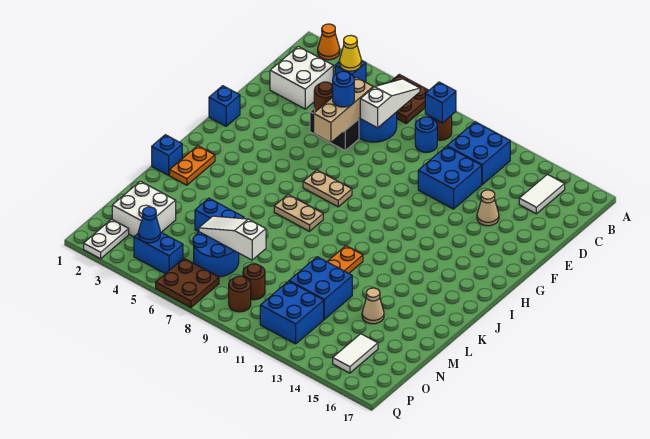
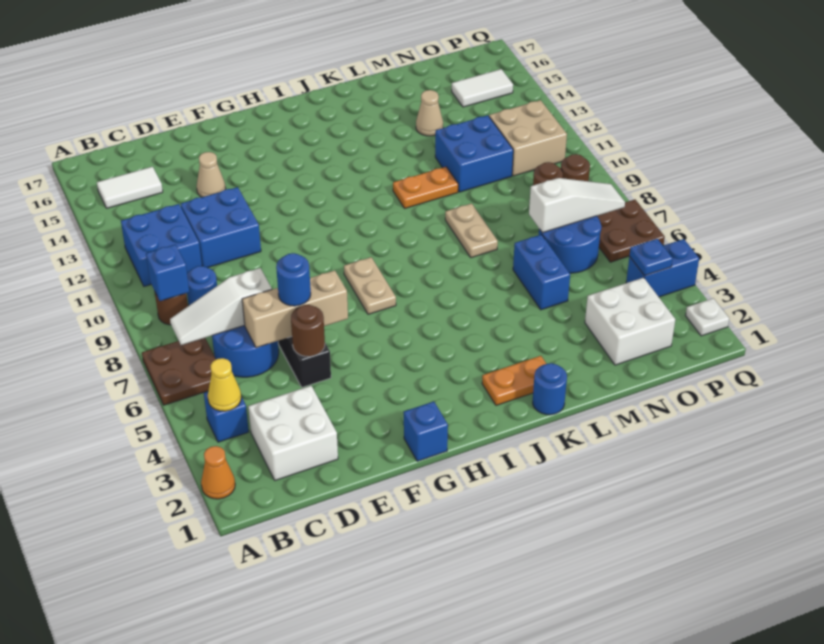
tan 1x2 plate [274,195,323,231] -> tan 1x2 plate moved to [445,203,498,258]
blue 1x1 brick [152,135,182,175] -> blue 1x1 round brick [533,363,567,415]
white 1x3 slope [199,216,266,260] -> white 1x3 slope turned to [529,178,625,233]
blue 2x2 brick [260,281,324,344] -> tan 2x2 brick [489,100,567,176]
white 1x2 plate [84,219,129,259] -> white 1x1 plate [686,298,729,336]
blue 1x2 brick [134,232,183,274] -> blue 1x2 brick turned to [626,239,699,297]
blue 1x1 cone [138,207,160,243] -> blue 1x1 plate [629,239,673,276]

